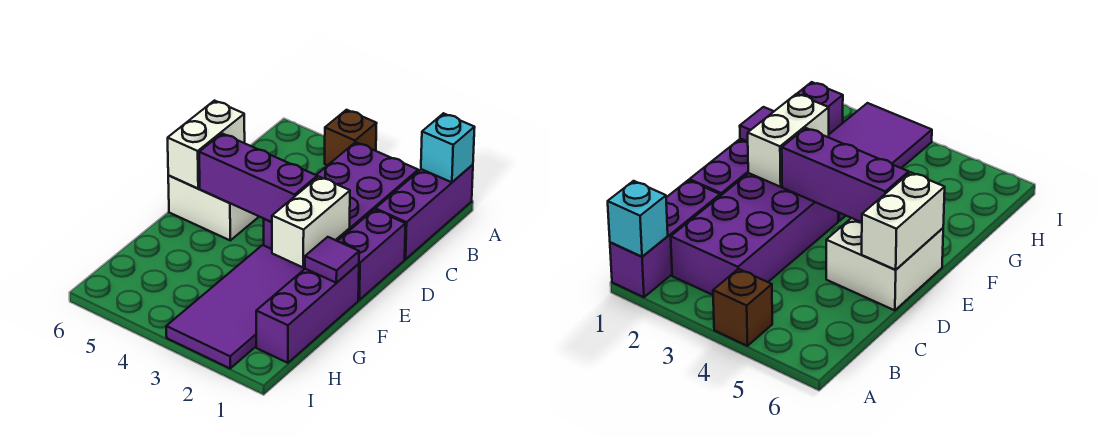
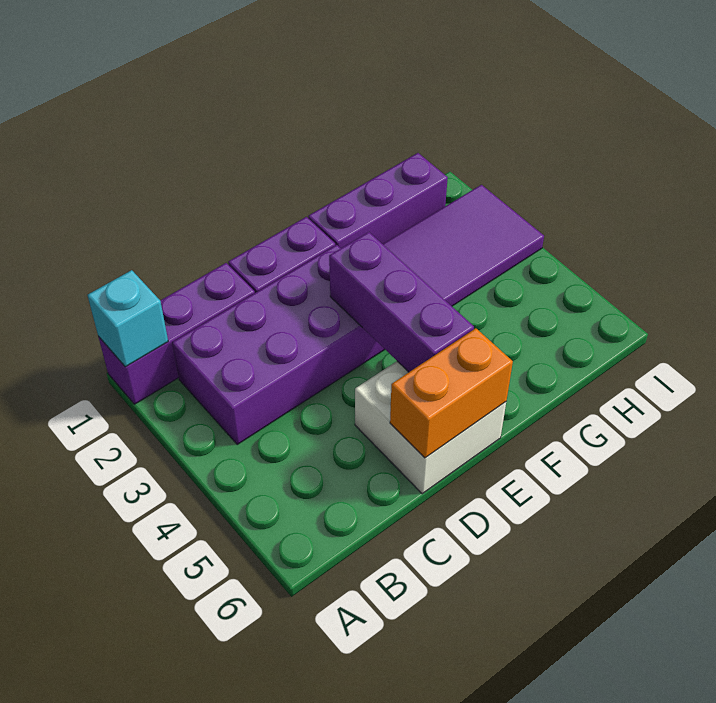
brown 1x1 brick [325,110,377,165] -> none
white 1x2 brick [168,101,245,189] -> orange 1x2 brick [390,328,513,458]
white 1x2 brick [272,177,350,267] -> none
purple 1x1 tile [305,237,359,283] -> none

